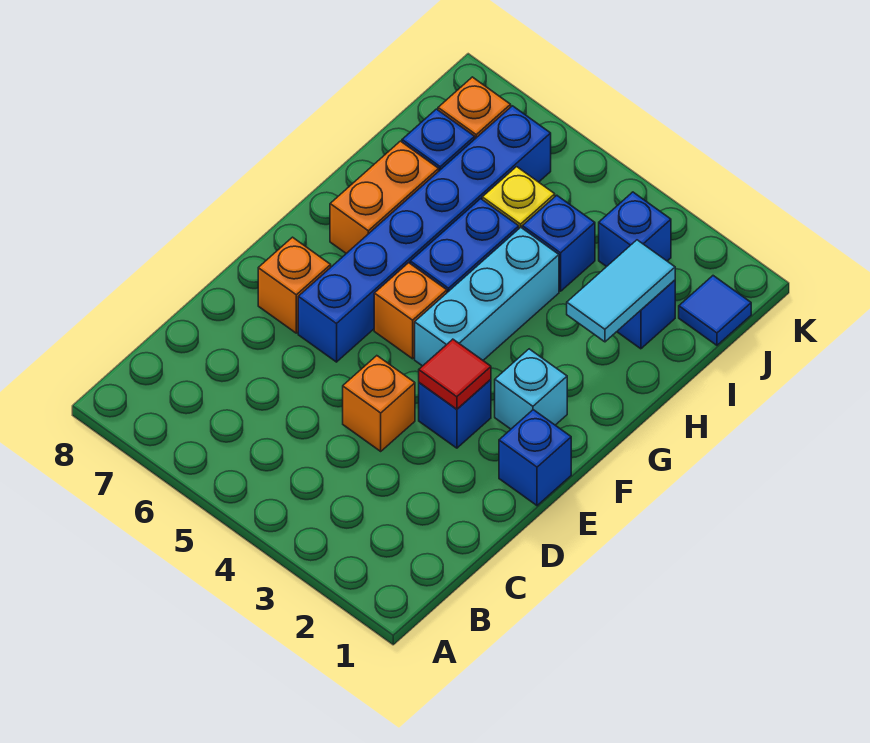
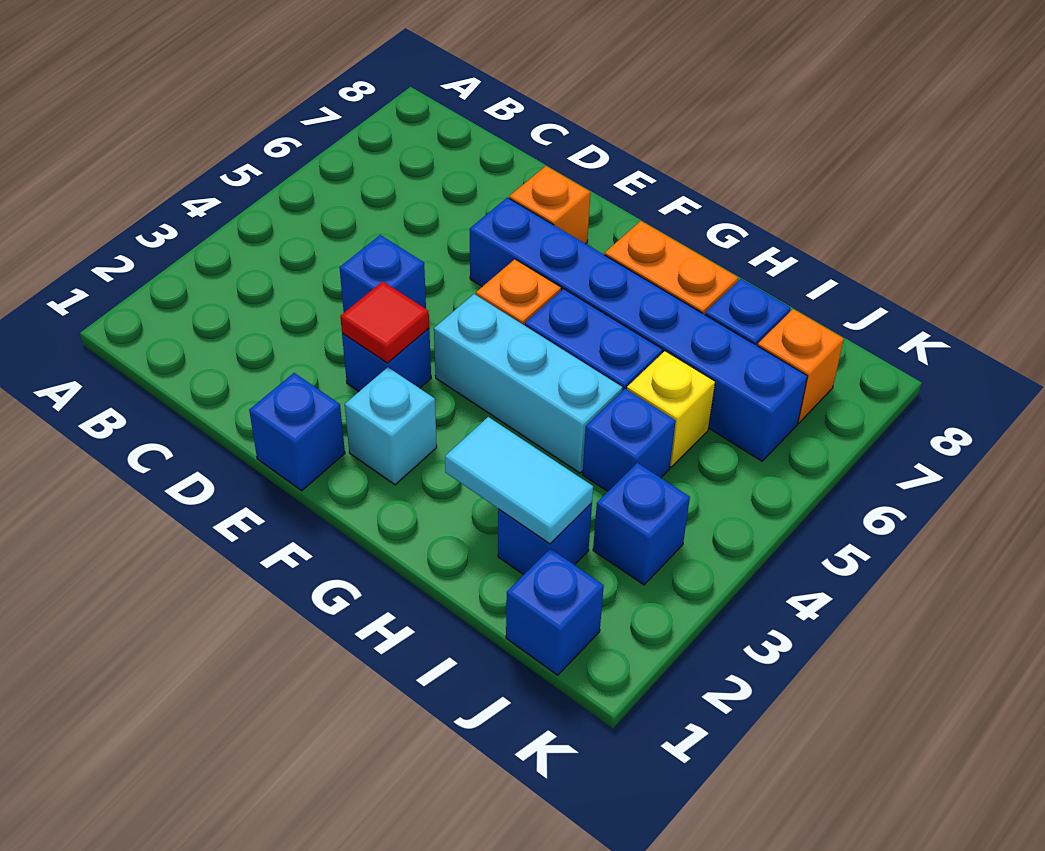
orange 1x1 brick [343,356,415,451] -> blue 1x1 brick [340,235,426,312]
blue 1x1 tile [679,276,751,345] -> blue 1x1 brick [506,549,604,675]

